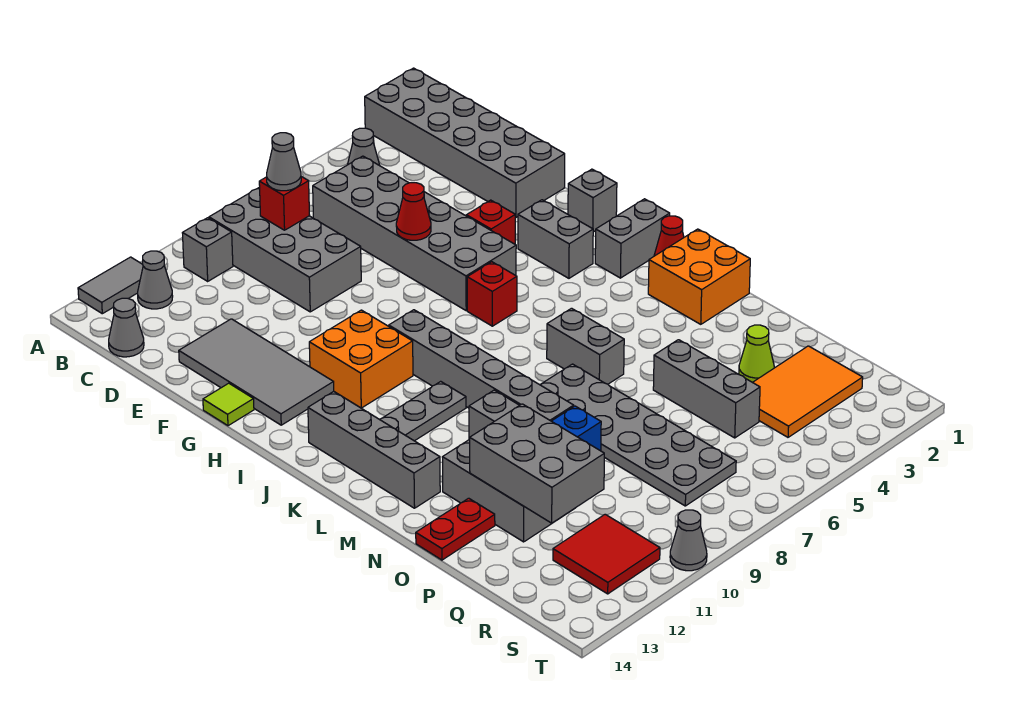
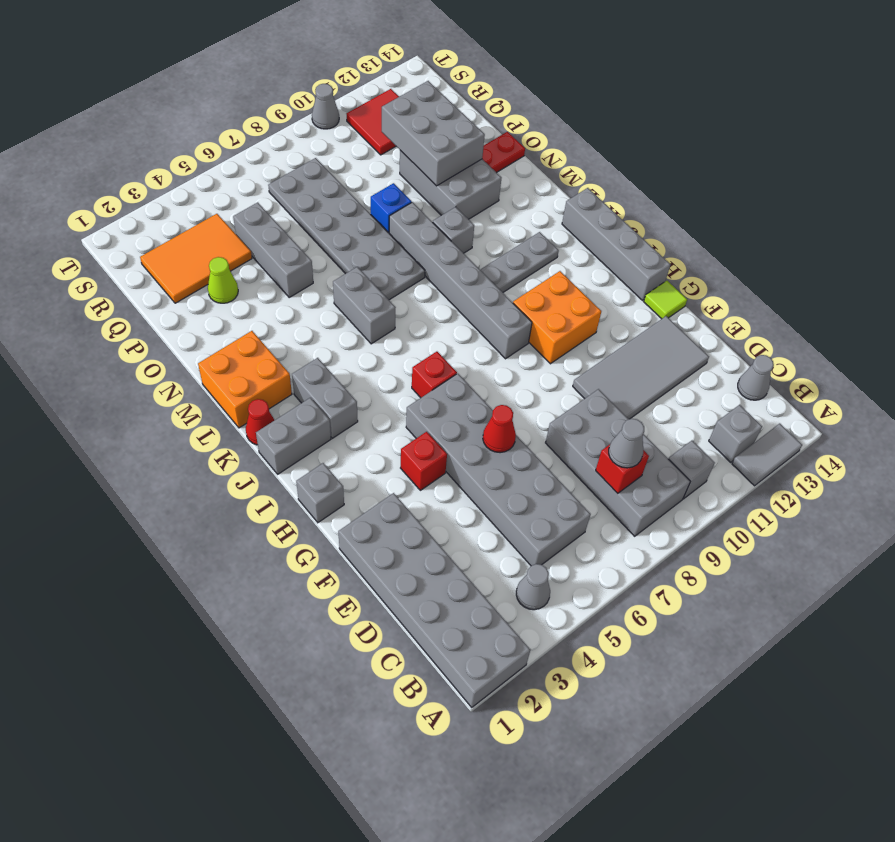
grey 1x1 cone [138,251,173,309] -> grey 1x1 brick [709,405,762,463]
grey 2x4 tile [179,319,334,425] -> grey 2x4 tile turned to [573,316,709,419]
grey 1x2 brick [518,200,593,278] -> grey 1x2 brick moved to [292,358,358,438]
grey 1x4 brick [308,392,440,508] -> grey 1x4 brick moved to [562,188,670,300]

